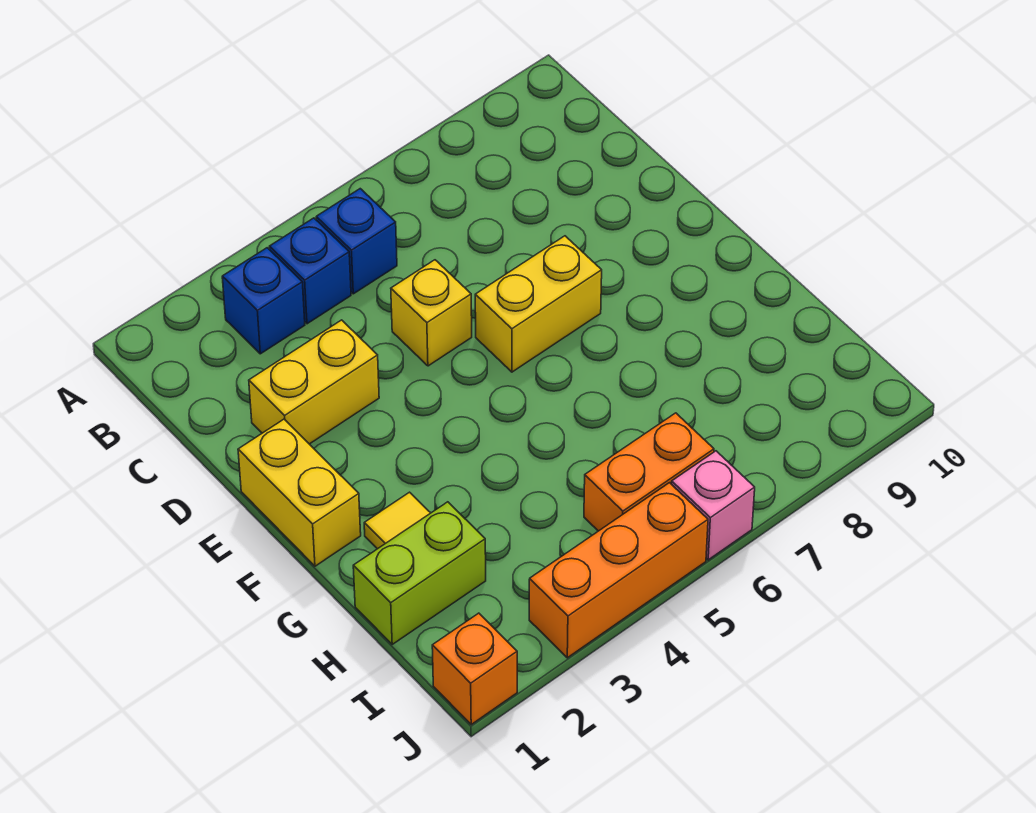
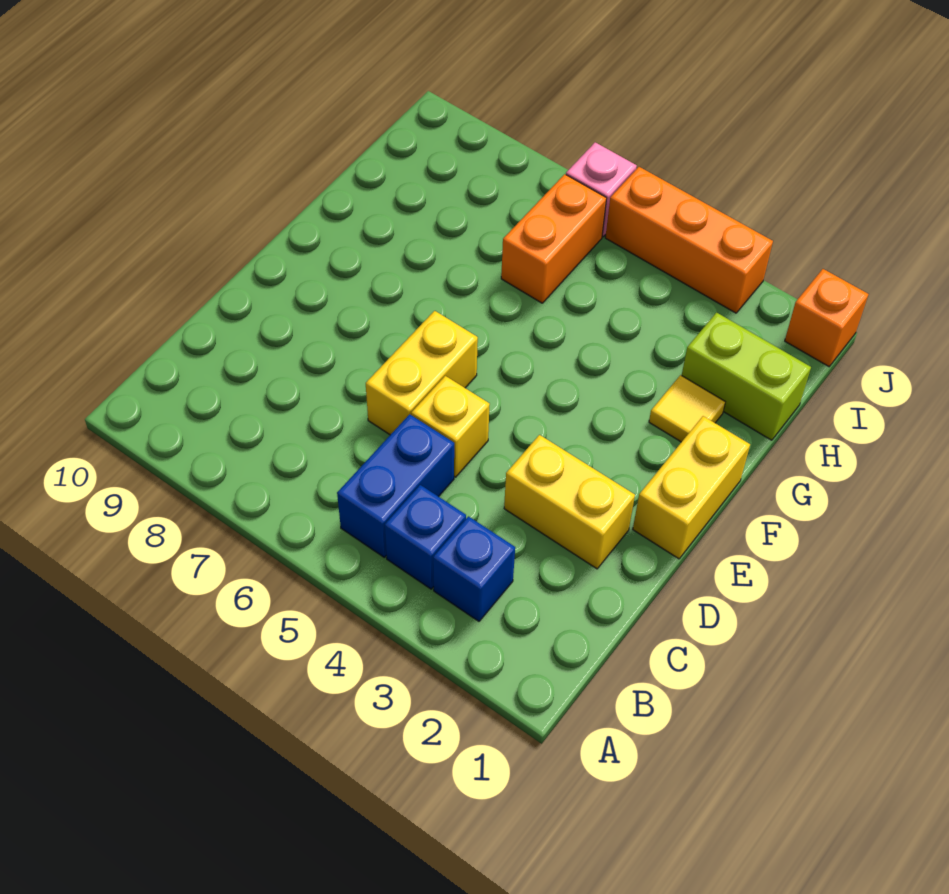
blue 1x1 brick [316,189,397,294] -> blue 1x2 brick [337,414,454,557]
yellow 1x2 brick [475,236,602,372] -> yellow 1x2 brick turned to [366,311,478,435]
orange 1x2 brick [584,413,714,531] -> orange 1x2 brick turned to [501,174,607,303]

